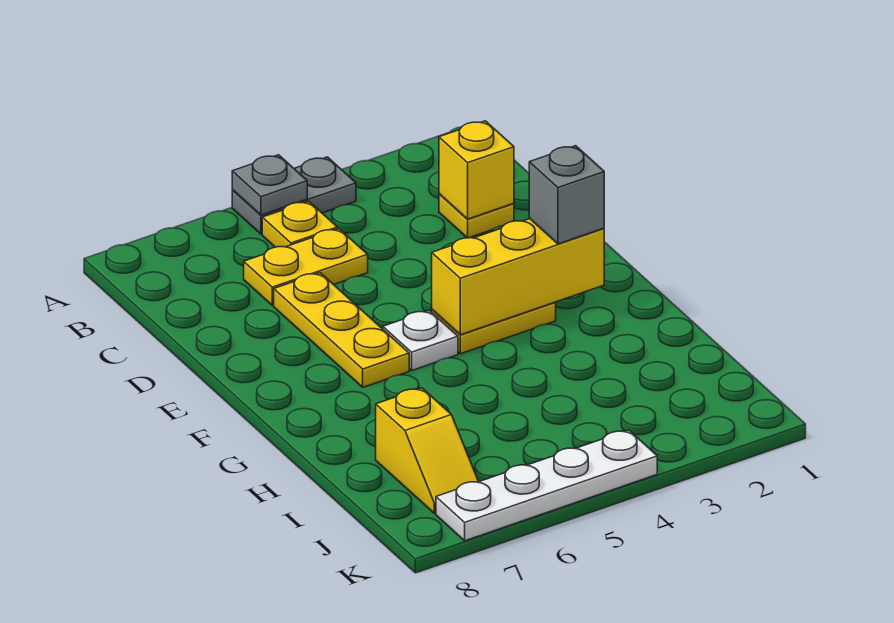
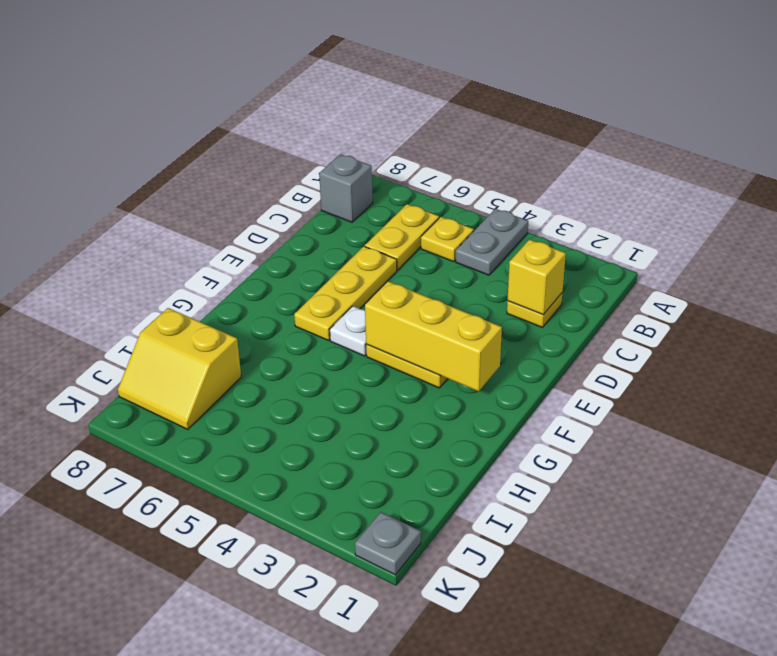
grey 1x2 plate [232,157,356,234] -> grey 1x2 plate turned to [456,209,528,275]
grey 1x1 plate [232,155,307,215] -> grey 1x1 plate moved to [355,512,421,575]
yellow 1x2 plate [244,229,368,306] -> yellow 1x2 plate turned to [365,204,439,270]
grey 1x1 brick [529,146,604,244] -> grey 1x1 brick moved to [319,154,373,222]
yellow 1x2 slope [376,388,479,514] -> yellow 2x2 slope [118,308,241,429]
white 1x4 plate [436,430,657,541] -> none

